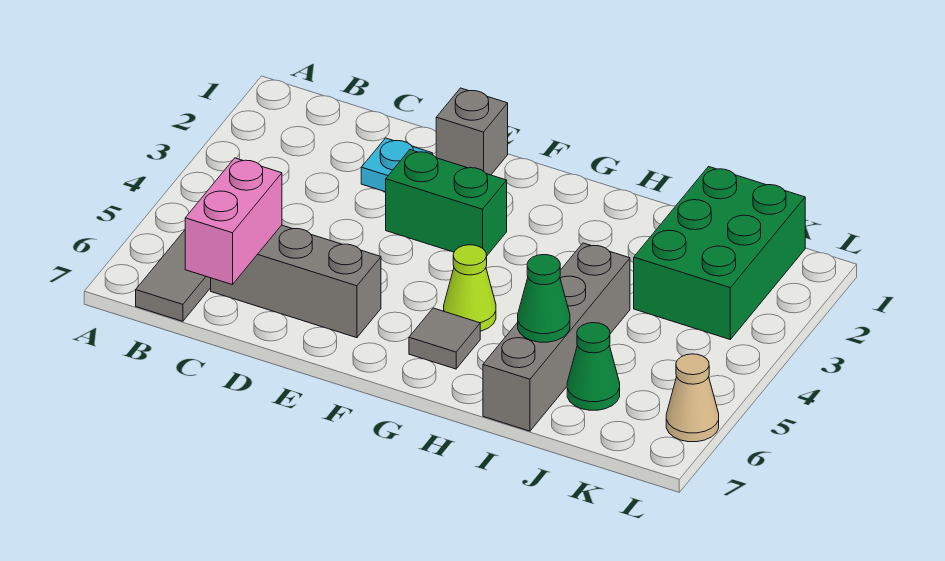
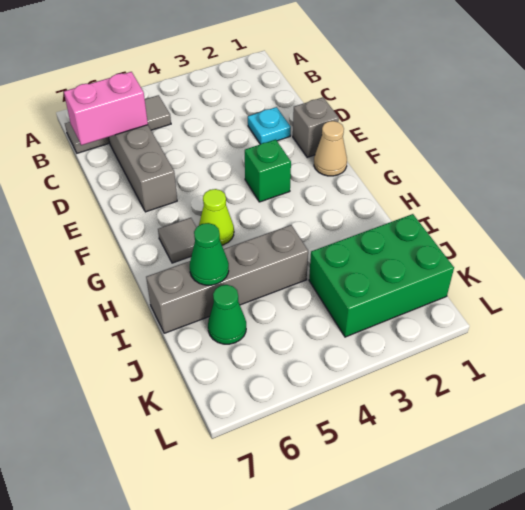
green 1x2 brick [386,150,507,256] -> green 1x1 brick [245,139,291,202]
tan 1x1 cone [666,354,719,442] -> tan 1x1 cone moved to [314,121,347,176]

